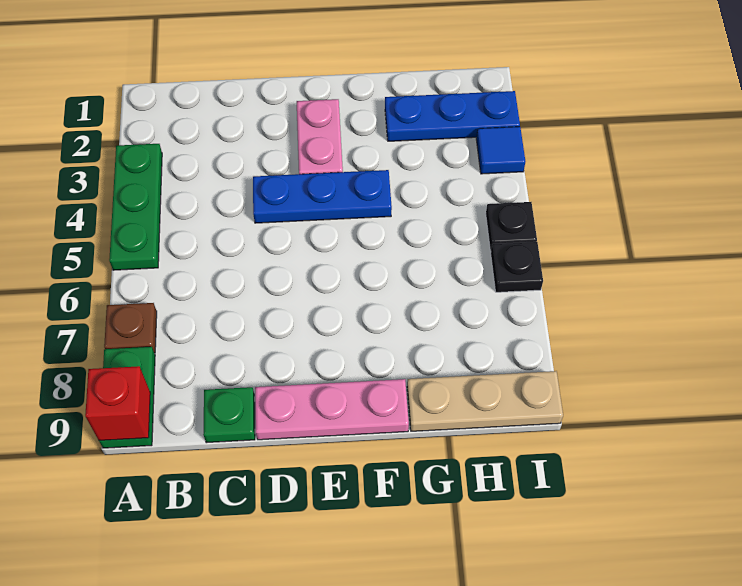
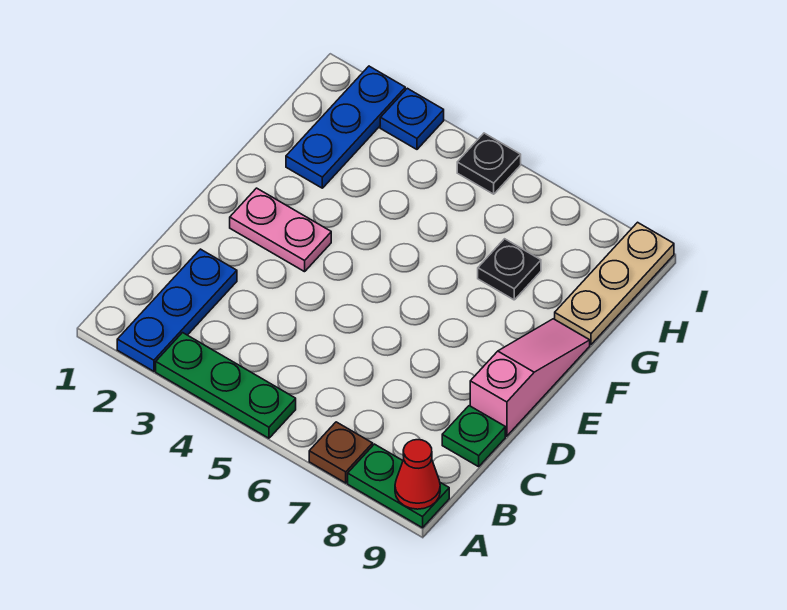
red 1x1 brick [85,366,150,440] -> red 1x1 cone [395,440,440,509]
blue 1x3 plate [253,170,392,223] -> blue 1x3 plate moved to [117,249,237,371]
pink 1x3 plate [255,379,409,440] -> pink 1x3 slope [470,319,590,436]
blue 1x1 tile [476,127,525,174] -> blue 1x1 plate [380,88,444,149]
black 1x1 plate [491,242,543,292] -> black 1x1 plate moved to [478,239,541,300]

